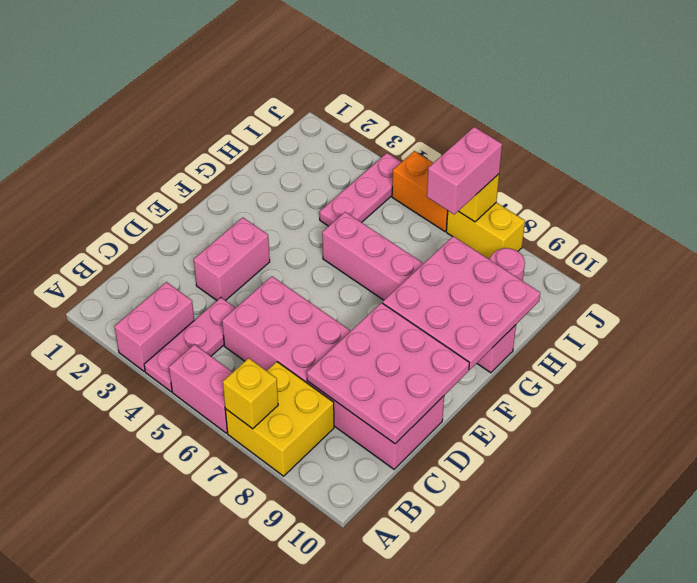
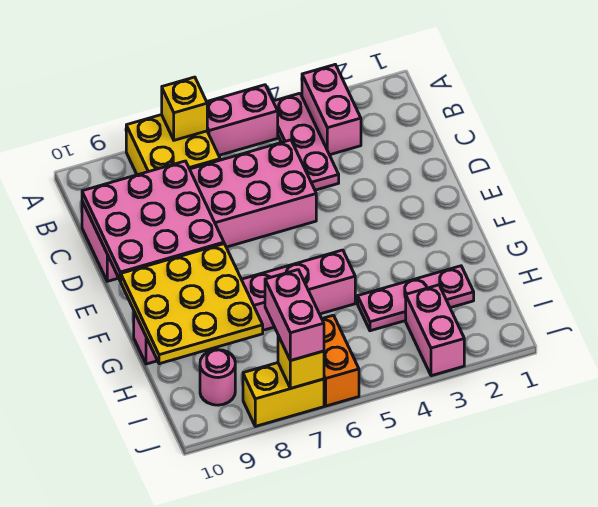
pink 1x2 brick [194,218,270,301] -> pink 1x2 brick moved to [406,285,464,376]
pink 3x3 plate [383,236,540,370] -> yellow 3x3 plate [121,244,263,364]
pink 1x3 plate [320,153,401,226] -> pink 1x3 plate turned to [358,266,474,331]
orange 1x2 brick [392,151,448,231] -> orange 1x2 brick turned to [322,315,359,406]

